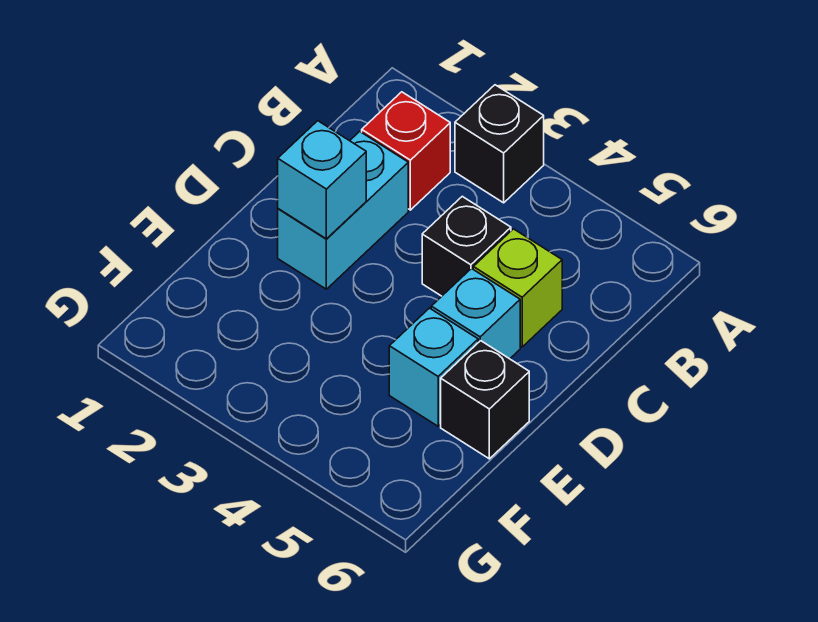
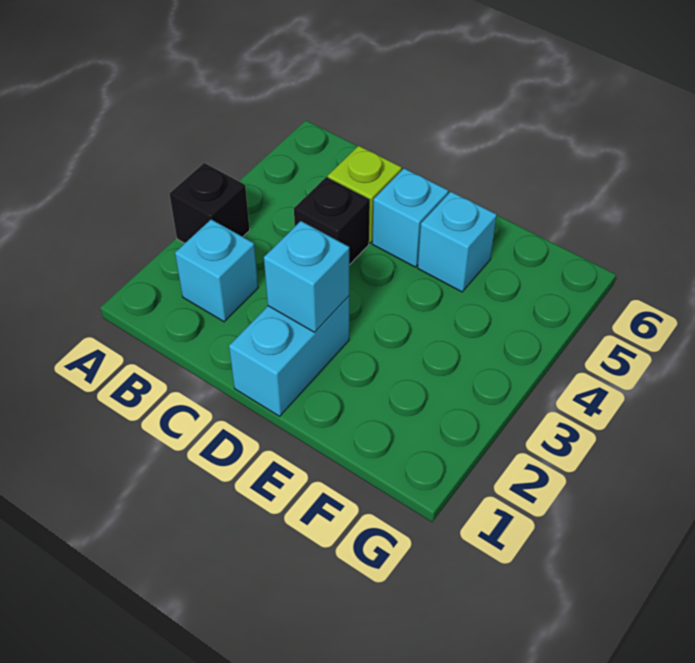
red 1x1 brick [362,92,450,210] -> cyan 1x1 brick [175,219,258,322]
cyan 1x2 brick [278,131,408,289] -> cyan 1x2 brick turned to [229,296,349,416]
black 1x1 brick [441,341,529,459] -> none

